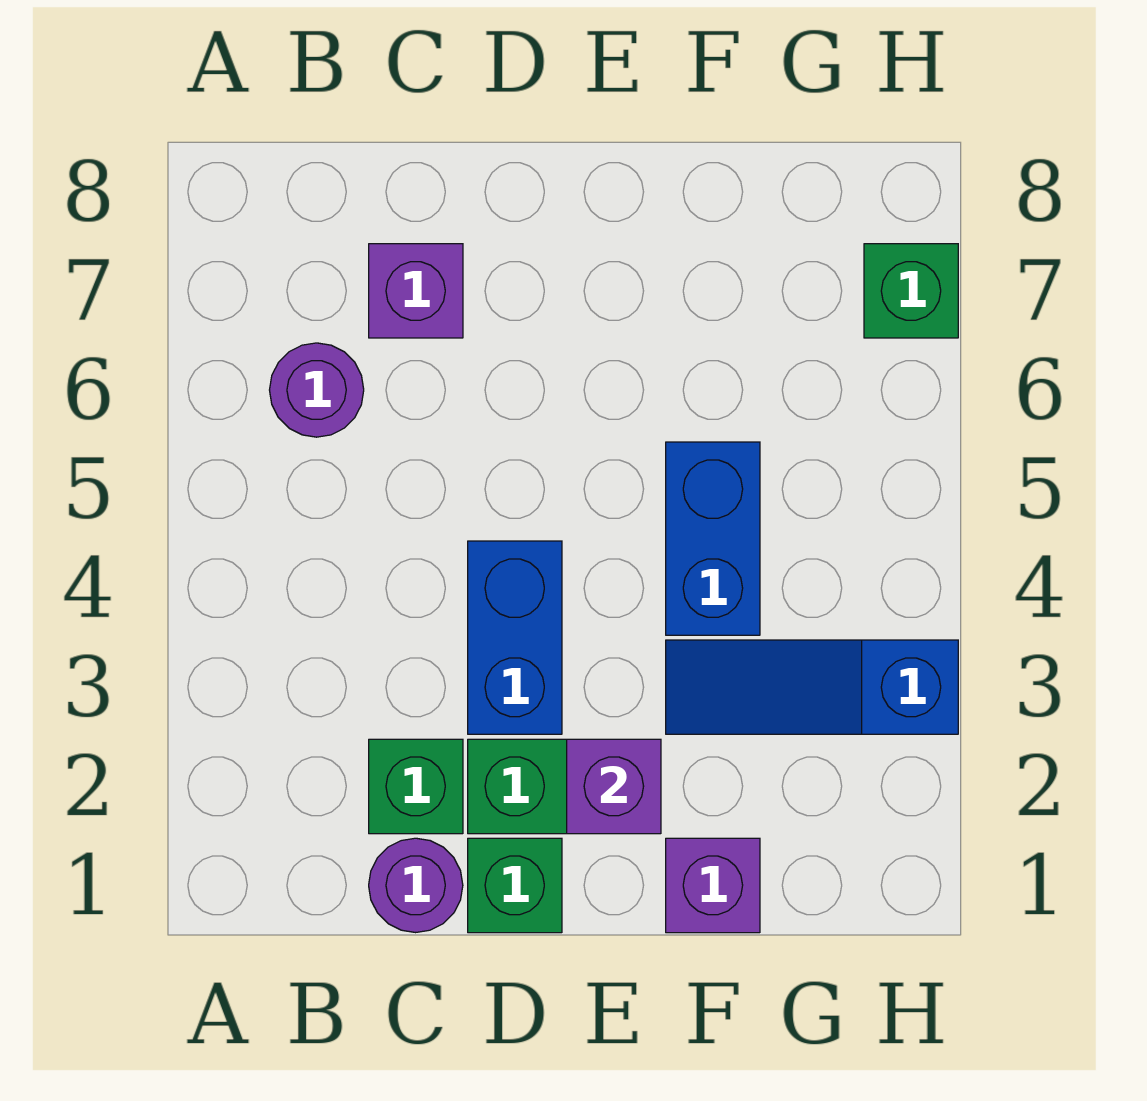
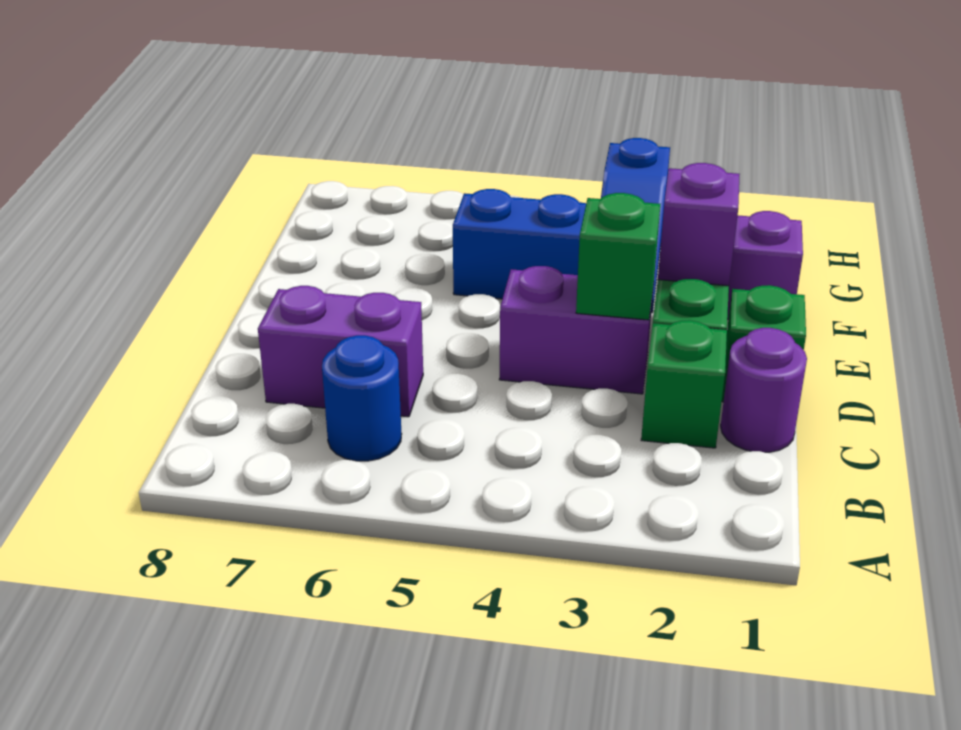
purple 1x1 round brick [270,343,364,437] -> blue 1x1 round brick [322,335,402,461]
purple 1x1 brick [369,244,463,338] -> purple 1x2 brick [258,286,423,417]
blue 1x2 brick [468,541,562,734] -> purple 1x2 brick [499,266,654,394]
green 1x1 brick [864,244,958,338] -> green 1x1 brick moved to [576,193,660,320]

